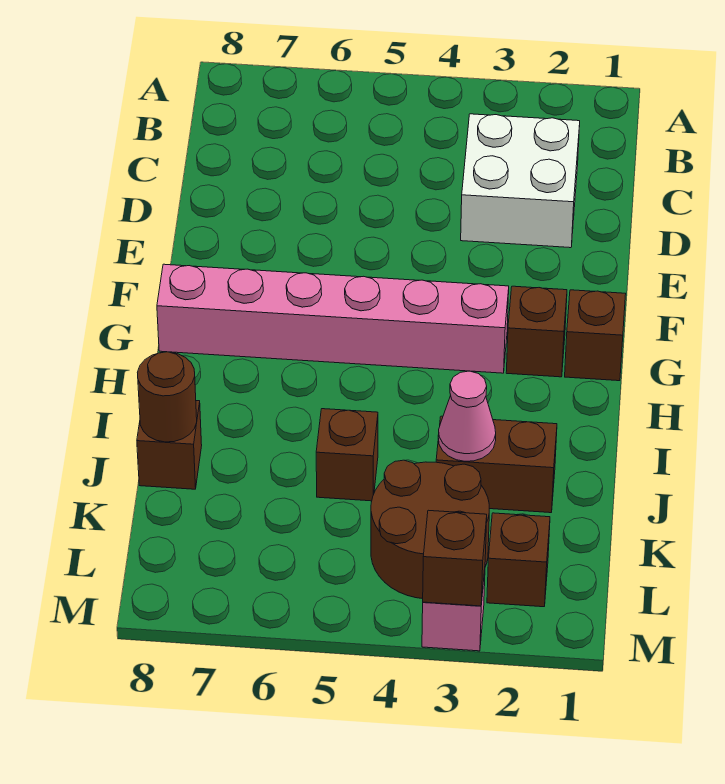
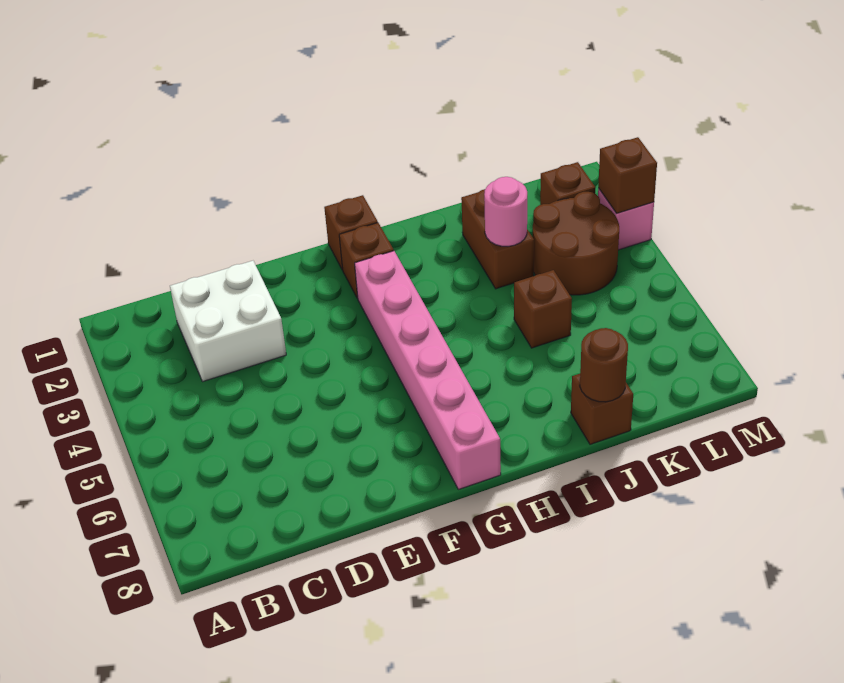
pink 1x1 cone [438,371,496,461] -> pink 1x1 round brick [484,177,527,246]

